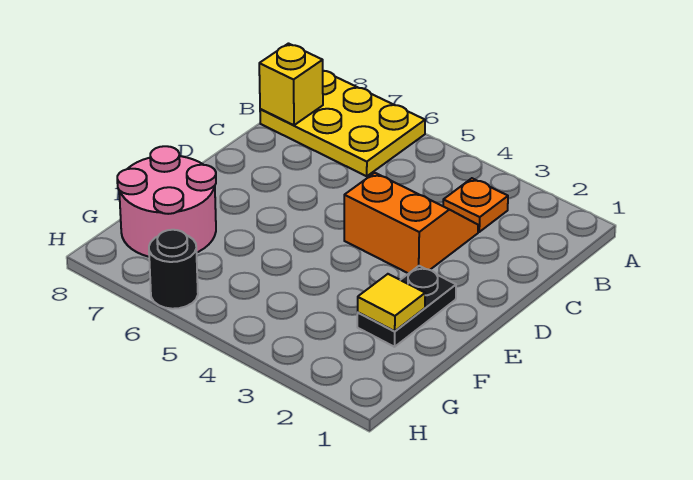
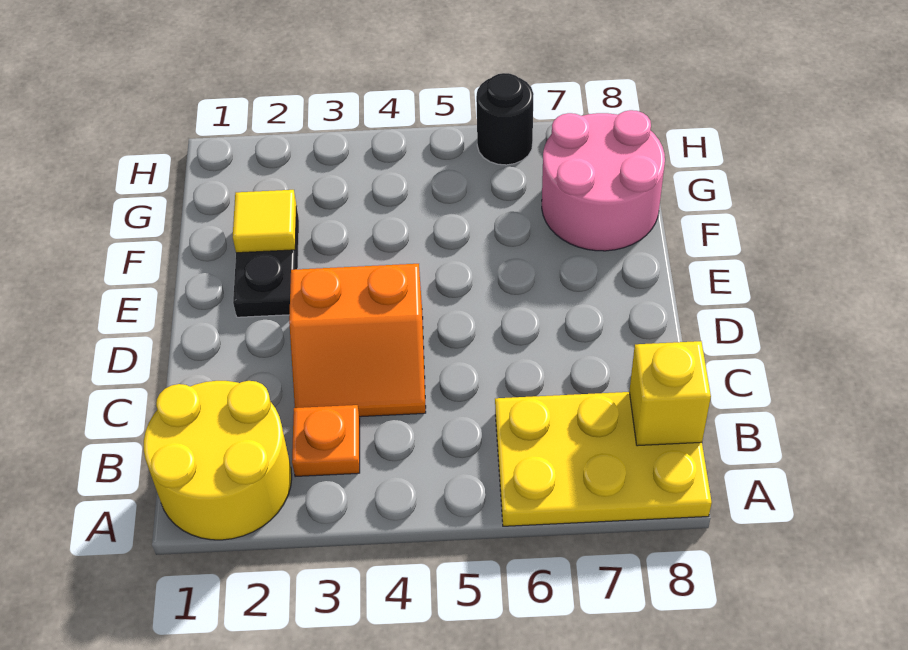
none -> yellow 2x2 round brick [144,381,292,540]

